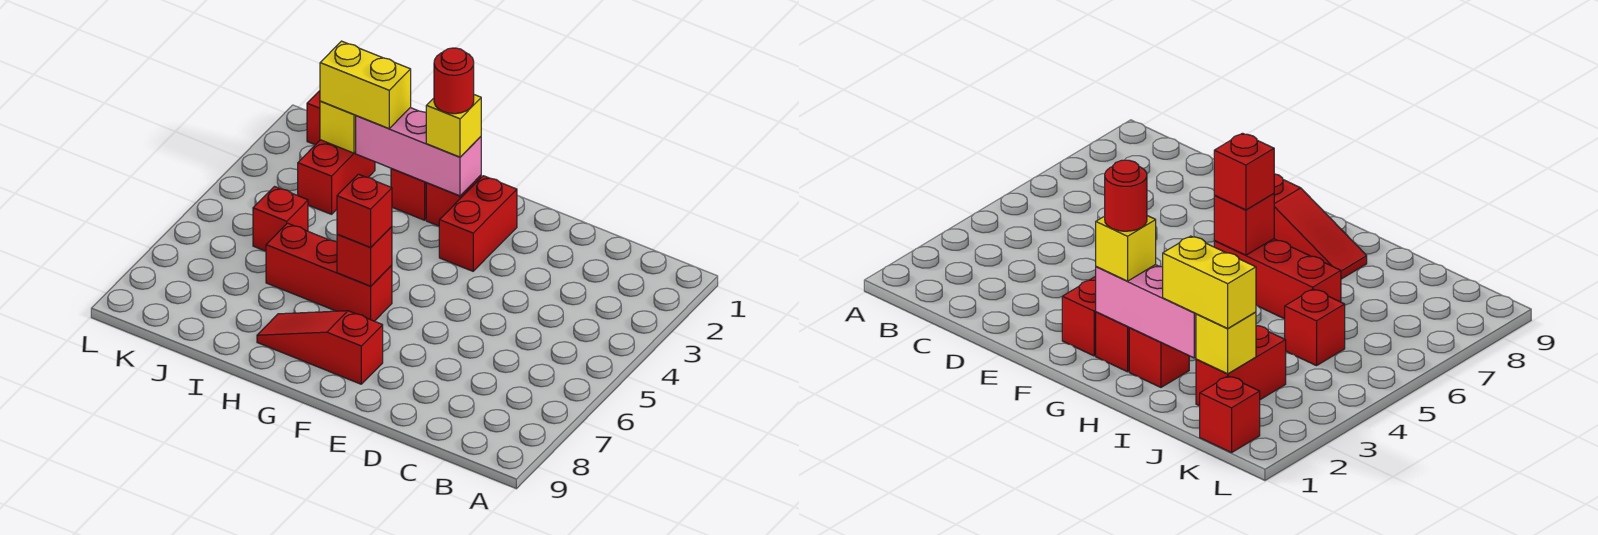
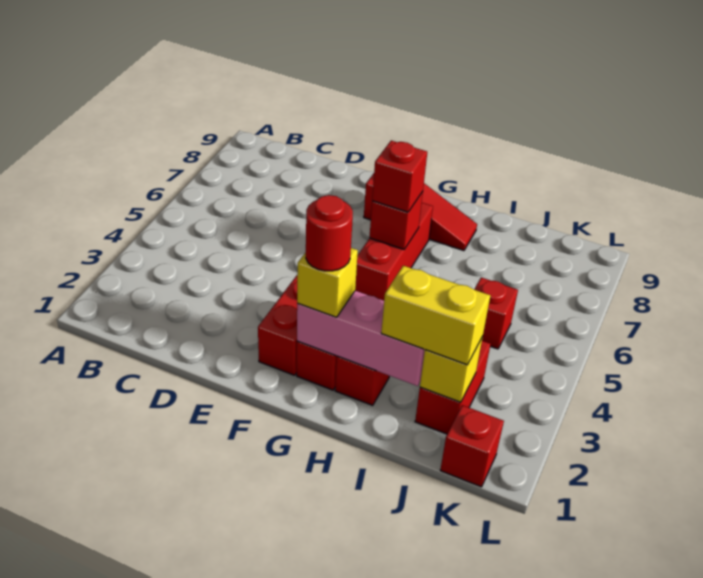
red 1x3 brick [266,223,392,321] -> red 1x3 brick turned to [355,203,433,301]

